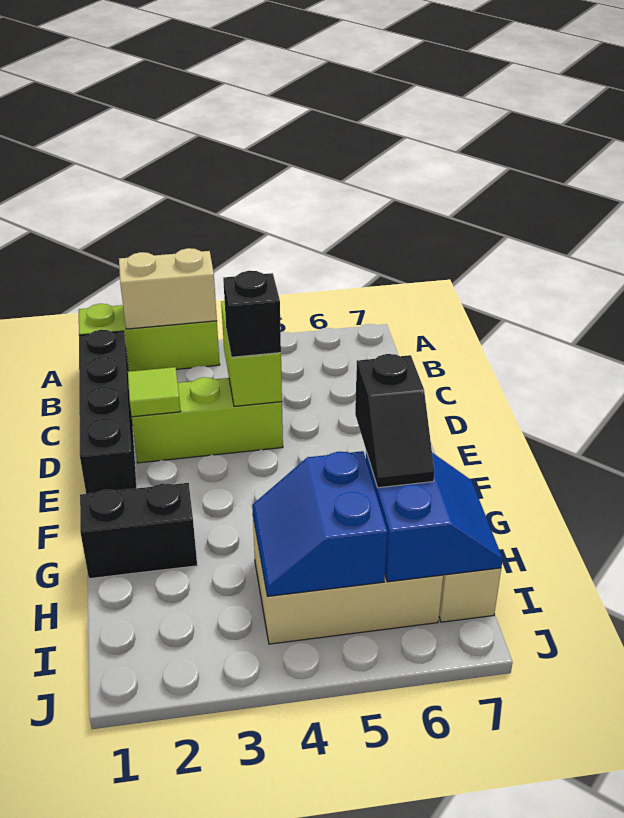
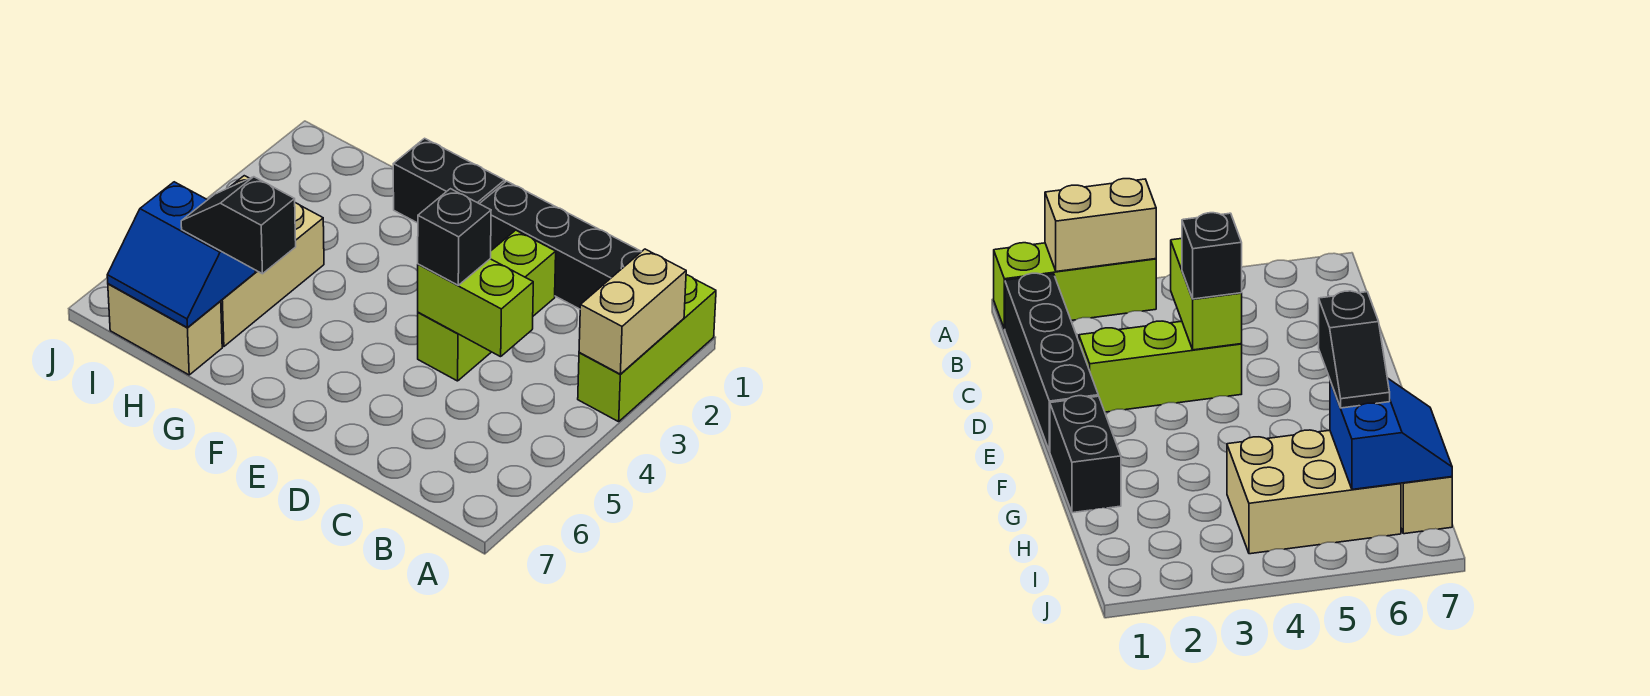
lime 1x1 tile [128,367,181,417] -> none
black 1x2 brick [80,483,197,579] -> black 1x2 brick turned to [393,138,505,223]
blue 2x2 slope [252,451,387,596] -> none

